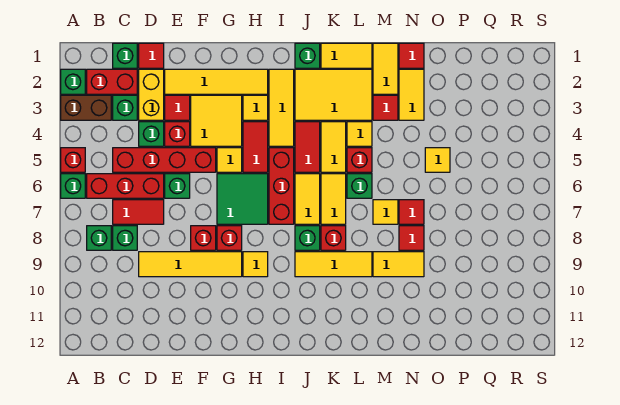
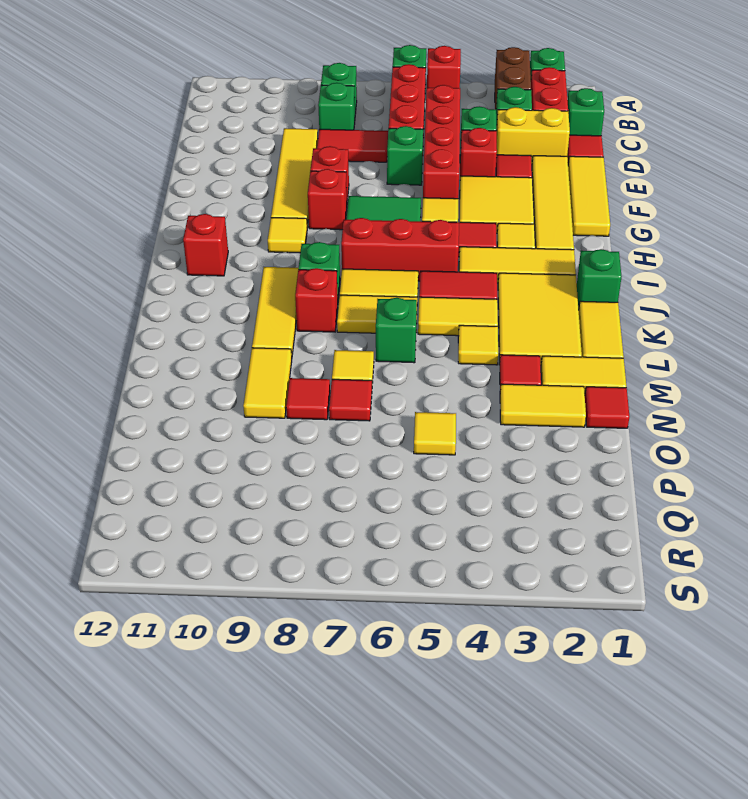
red 1x2 tile [113,200,164,224] -> red 1x2 tile turned to [317,129,388,162]
none -> yellow 1x3 tile [568,156,610,236]
red 1x1 brick [347,148,372,172] -> red 1x1 brick moved to [183,214,228,276]

